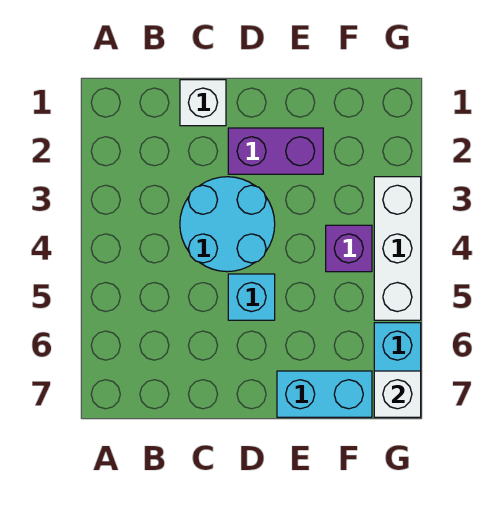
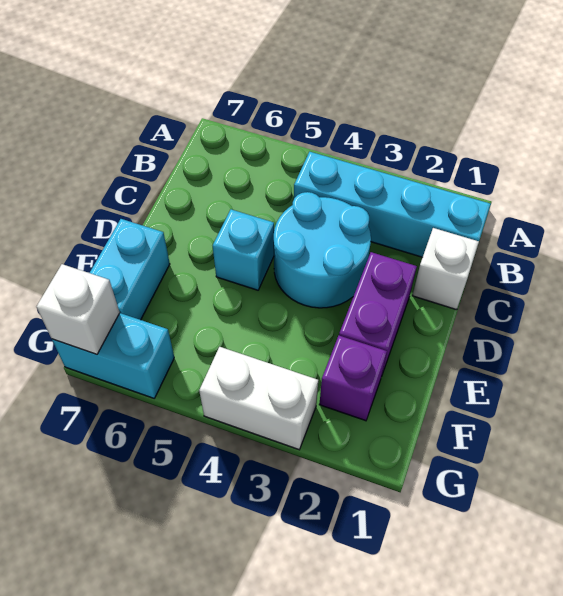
none -> cyan 1x4 brick [294,152,491,257]
purple 1x1 brick [326,225,372,272] -> purple 1x1 brick moved to [319,336,387,421]
white 1x3 brick [374,177,421,320] -> white 1x2 brick [199,347,318,450]

